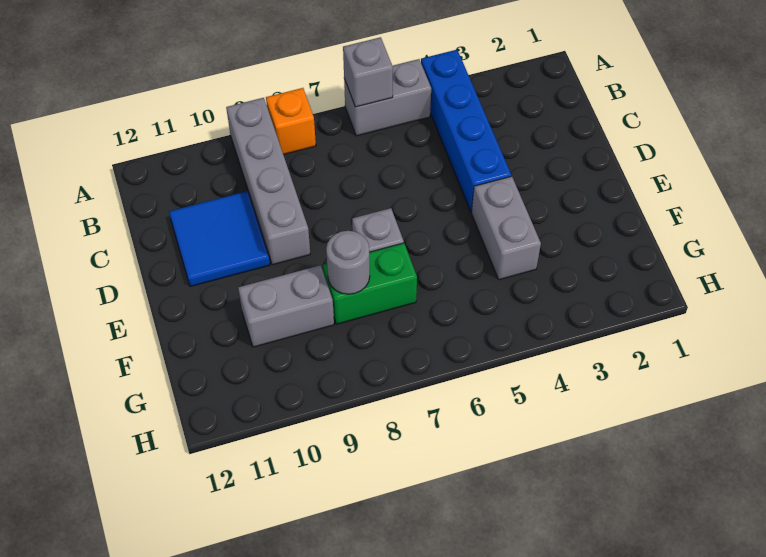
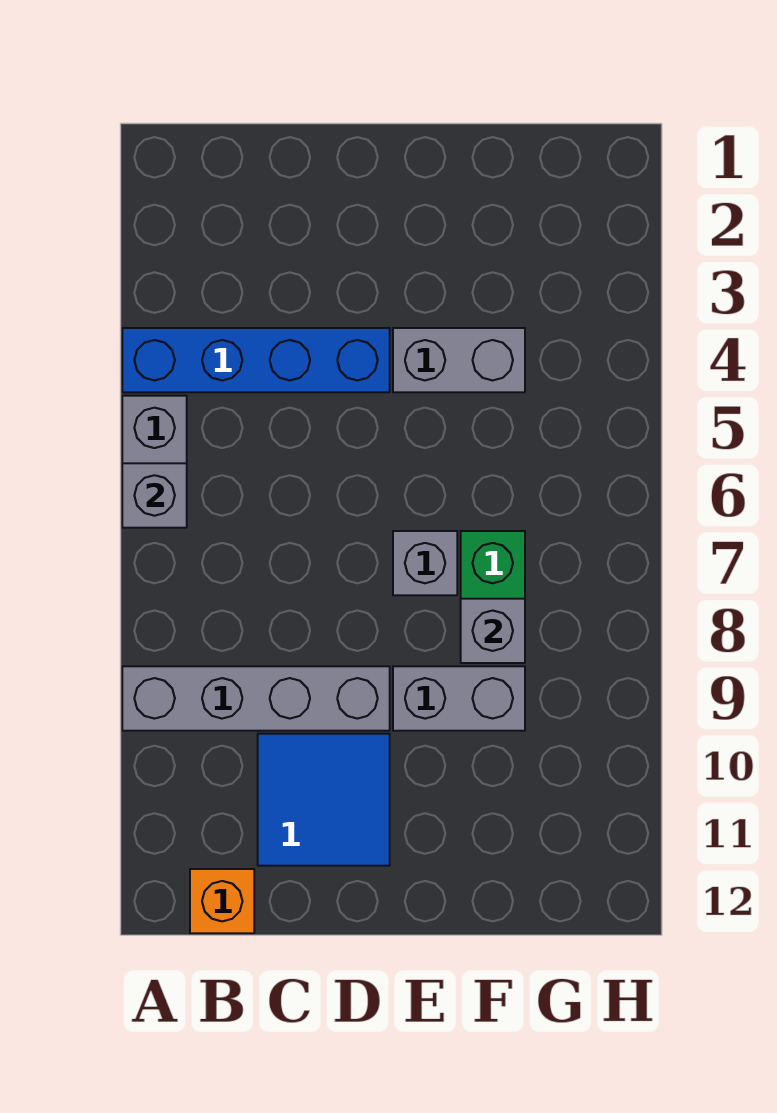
orange 1x1 brick [266,88,316,154] -> orange 1x1 brick moved to [190,869,254,933]
grey 1x1 round brick [326,231,370,294] -> grey 1x1 brick [461,599,525,663]
grey 1x2 brick [238,265,334,347] -> grey 1x2 brick turned to [393,666,525,731]

